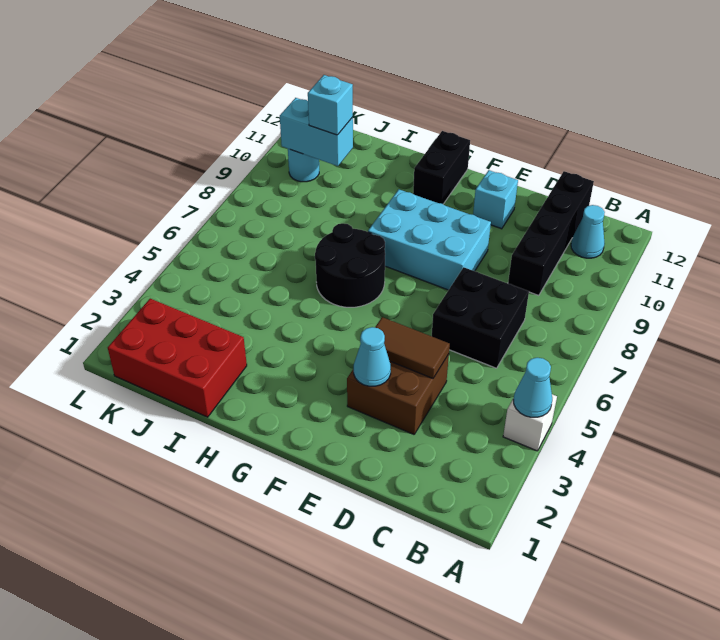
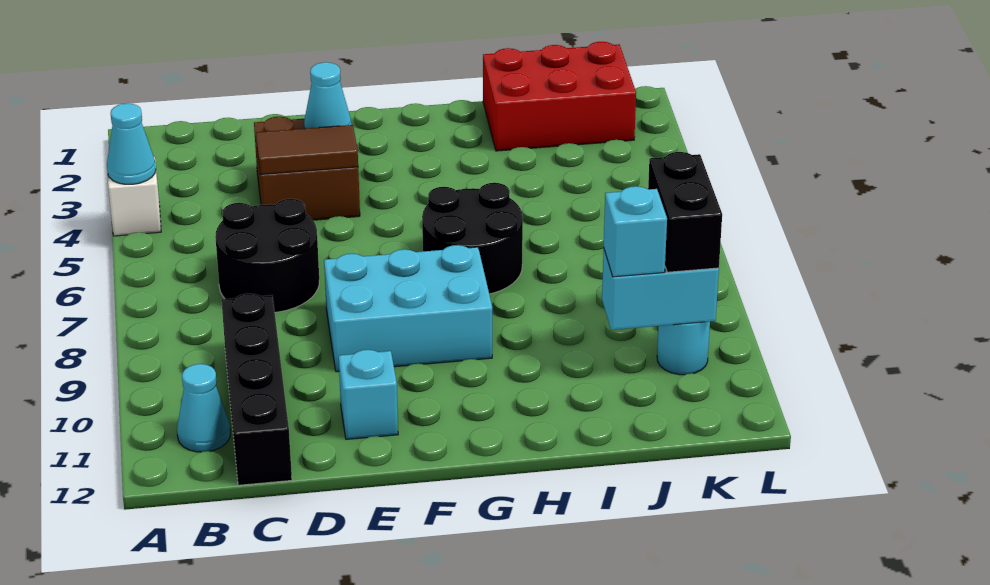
black 2x2 brick [432,267,529,368] -> black 2x2 round brick [215,199,319,312]
black 1x2 brick [413,131,470,204] -> black 1x2 brick moved to [648,152,722,272]

